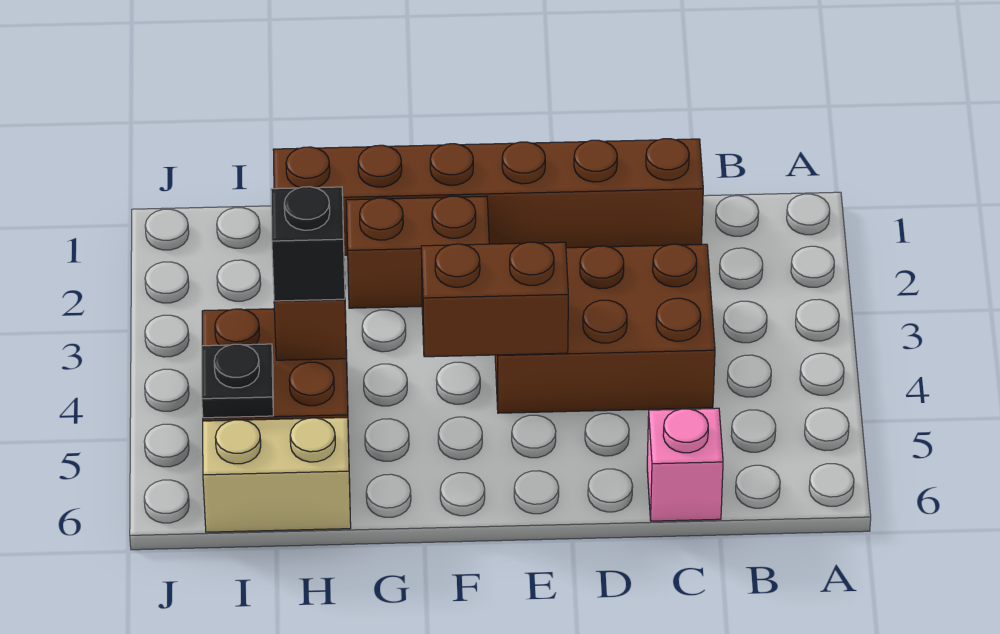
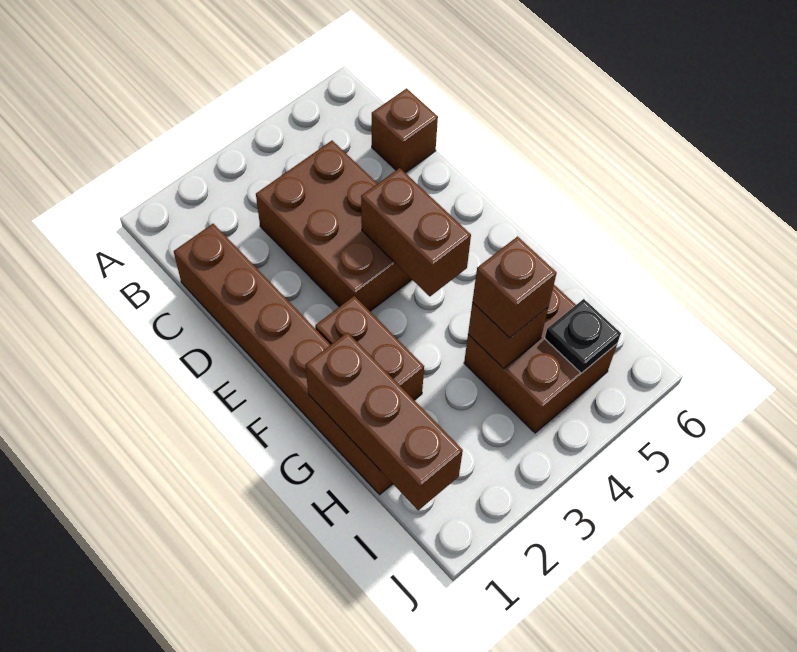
pink 1x1 brick [647,408,723,521] -> brown 1x1 brick [372,88,438,173]
none -> brown 1x3 brick [306,332,463,510]
black 1x1 brick [271,187,345,301] -> brown 1x1 brick [472,236,557,338]
tan 1x2 brick [203,418,351,532] -> none

